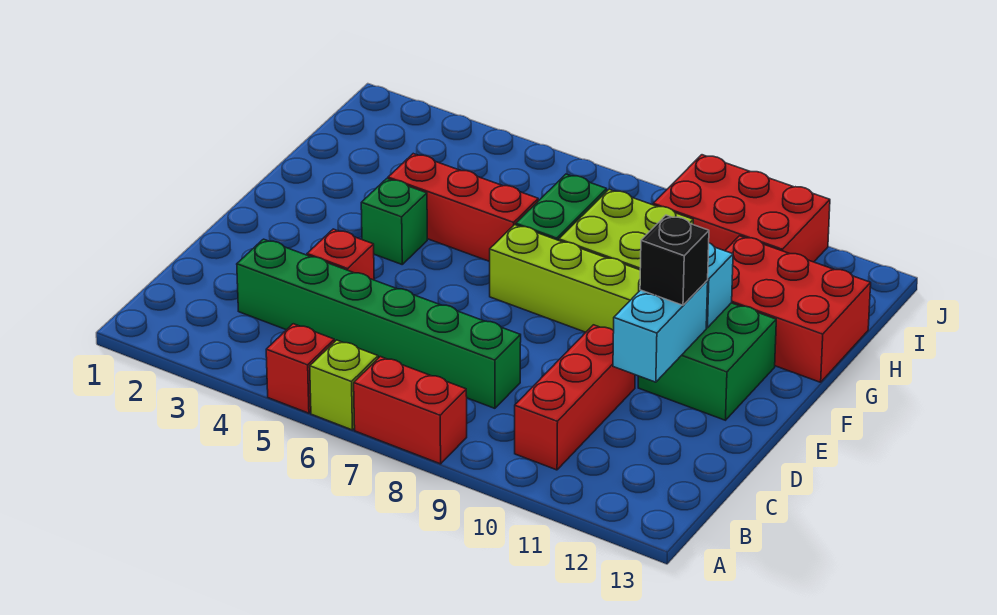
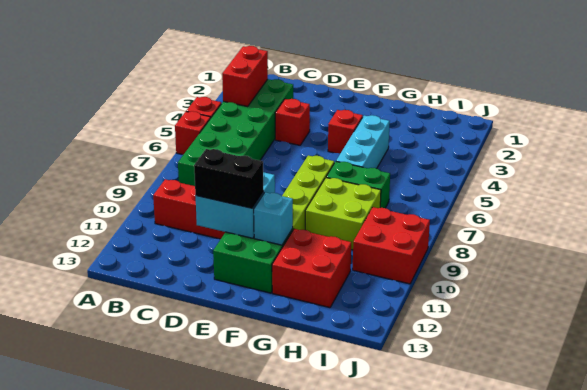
lime 1x1 brick [310,340,378,430] -> red 1x1 brick [175,111,211,155]
red 1x2 brick [354,357,467,464] -> red 1x2 brick moved to [222,46,268,106]
green 1x6 brick [237,239,521,408] -> green 2x6 brick [178,79,293,186]
cyan 1x2 brick [613,281,708,382] -> cyan 2x2 brick [195,172,275,238]
black 1x1 brick [640,215,709,305] -> black 1x2 brick [194,149,263,208]
green 1x1 brick [361,179,427,264] -> red 1x1 brick [328,110,363,153]
red 1x3 brick [388,154,538,262] -> cyan 1x3 brick [336,115,390,169]
red 2x3 brick [725,236,871,382] -> red 2x2 brick [272,229,351,308]
red 2x3 brick [653,155,830,262] -> red 2x2 brick [353,207,430,284]

